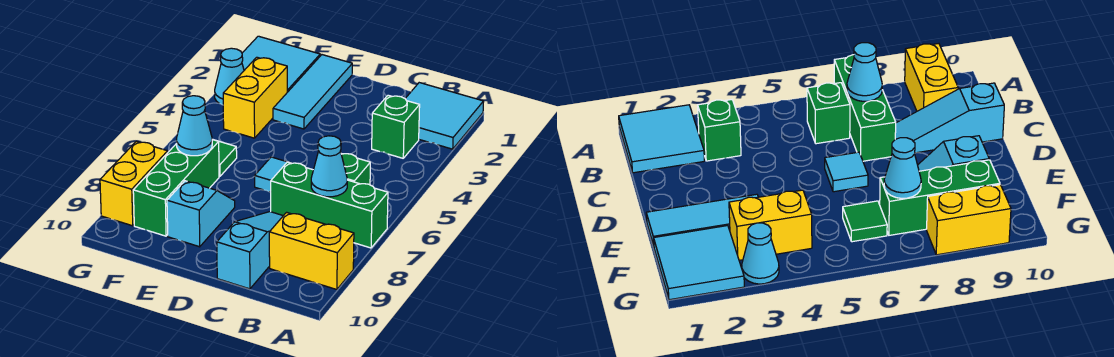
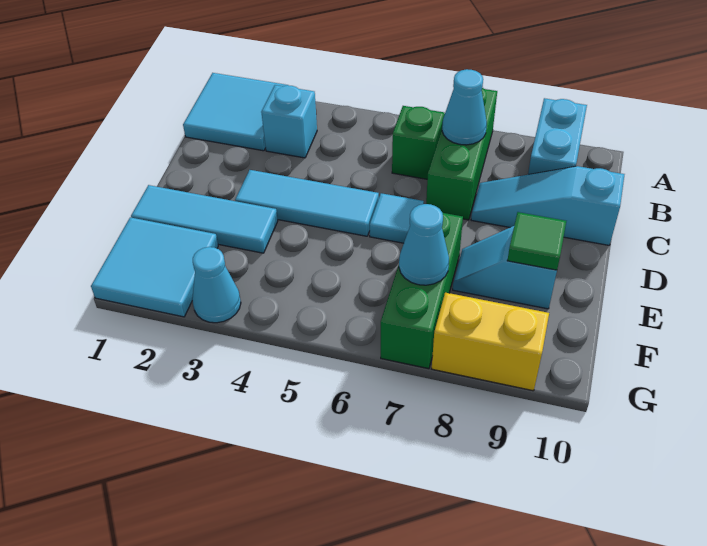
yellow 1x2 brick [269,212,354,290] -> cyan 1x2 brick [528,98,587,175]
green 1x1 brick [372,95,420,158] -> cyan 1x1 brick [261,85,317,158]
none -> cyan 1x3 tile [235,170,379,236]
yellow 1x2 brick [223,57,287,138] -> none
green 1x1 tile [219,141,237,177] -> green 1x1 tile moved to [507,212,566,270]
green 1x3 brick [133,139,219,236] -> green 1x3 brick turned to [381,213,463,369]

